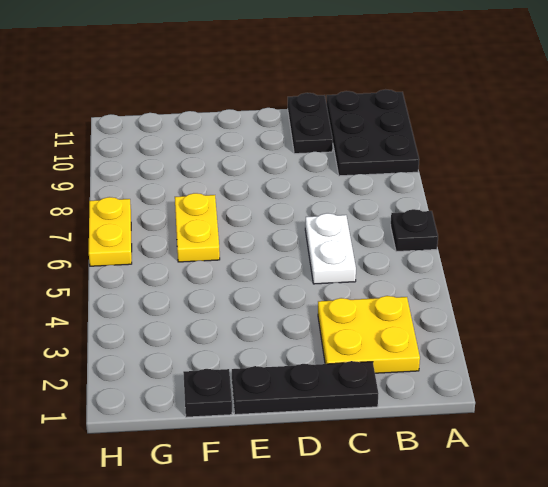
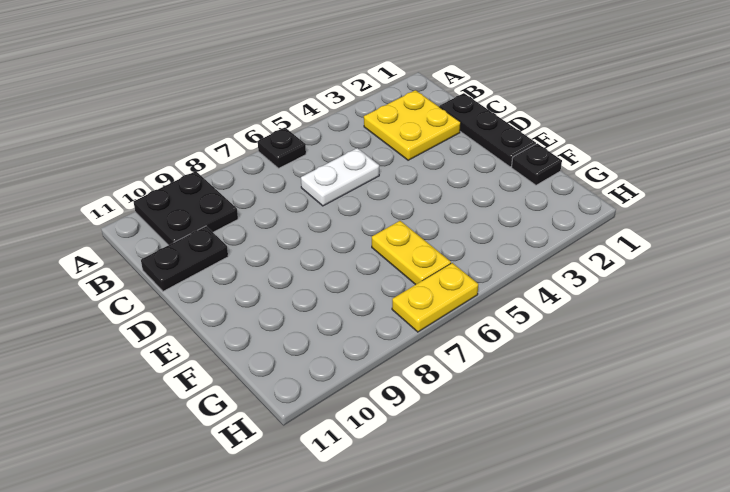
black 2x3 plate [327,90,419,176] -> black 2x2 plate [134,171,238,245]
yellow 1x2 plate [175,193,220,262] -> yellow 1x2 plate turned to [372,221,451,285]

